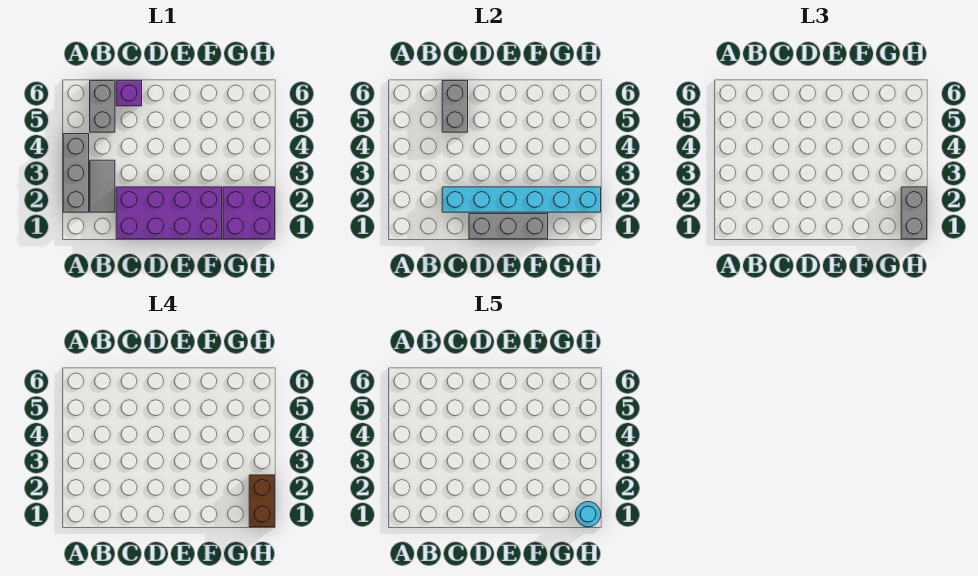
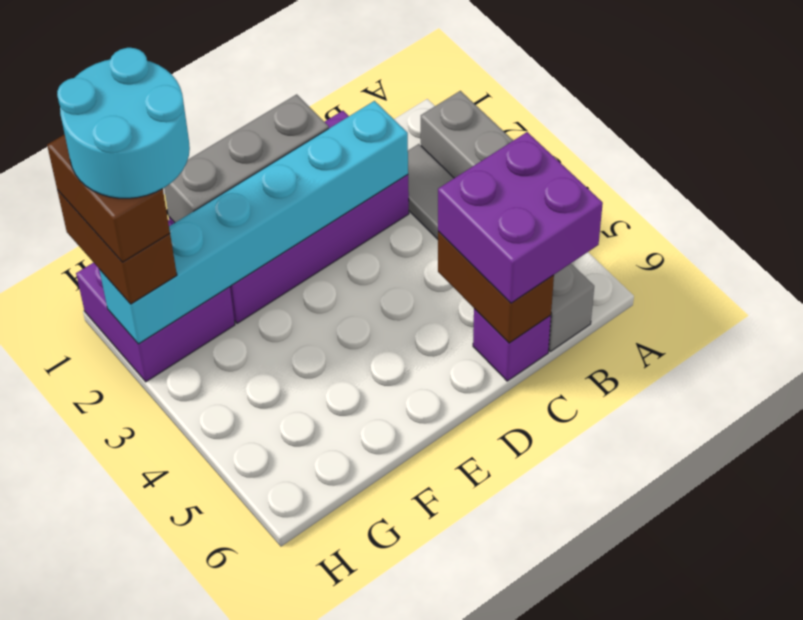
none -> purple 2x2 brick [438,132,603,303]
grey 1x2 brick [442,81,468,132] -> brown 1x2 brick [438,231,554,343]
grey 1x2 brick [901,187,927,239] -> brown 1x2 brick [57,190,177,304]
cyan 1x1 round brick [575,502,601,527] -> cyan 2x2 round brick [57,48,190,198]

